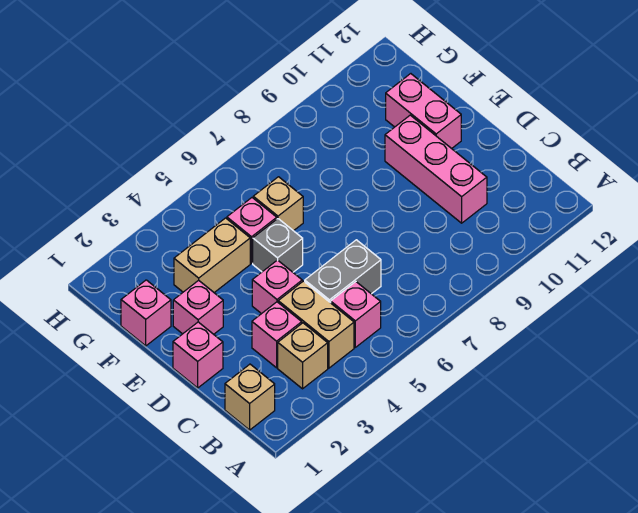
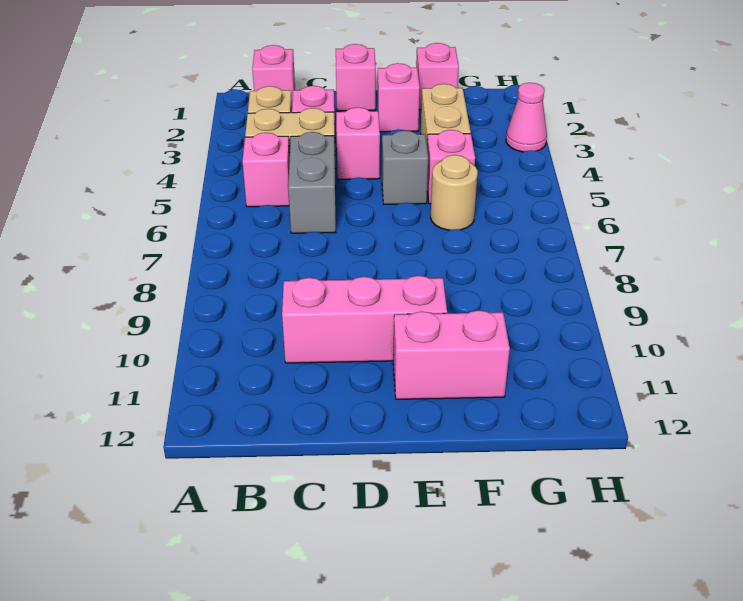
tan 1x1 brick [225,364,275,430] -> pink 1x1 brick [252,45,295,102]
tan 1x1 brick [253,177,303,231] -> tan 1x1 round brick [431,155,478,230]
none -> pink 1x1 cone [506,83,547,152]

